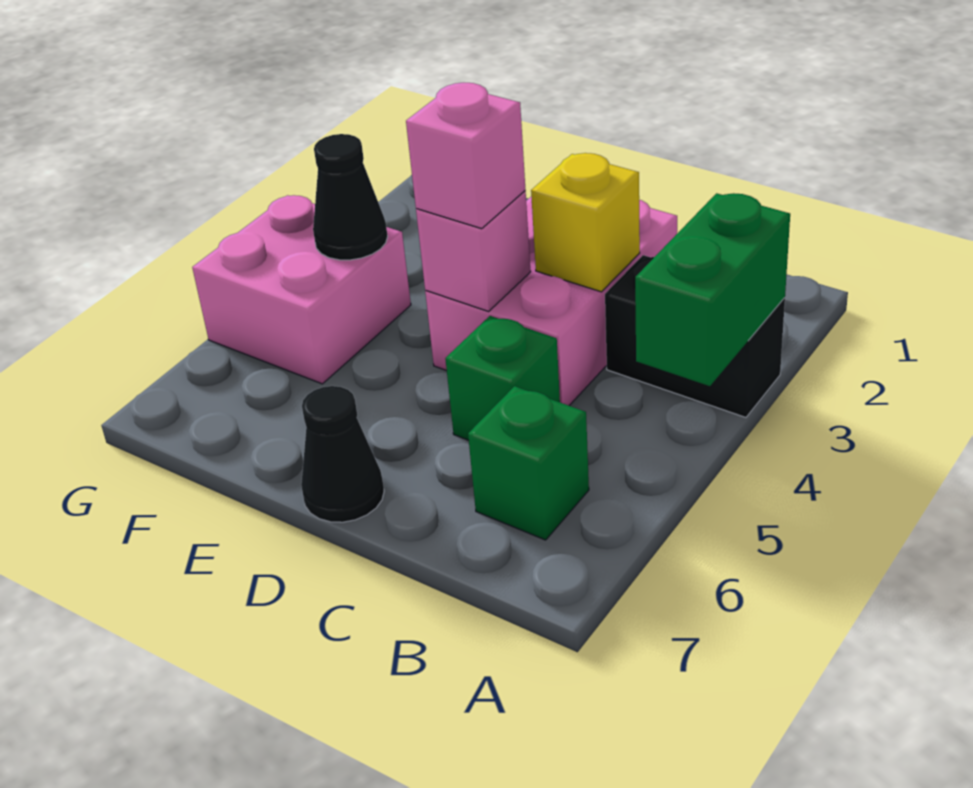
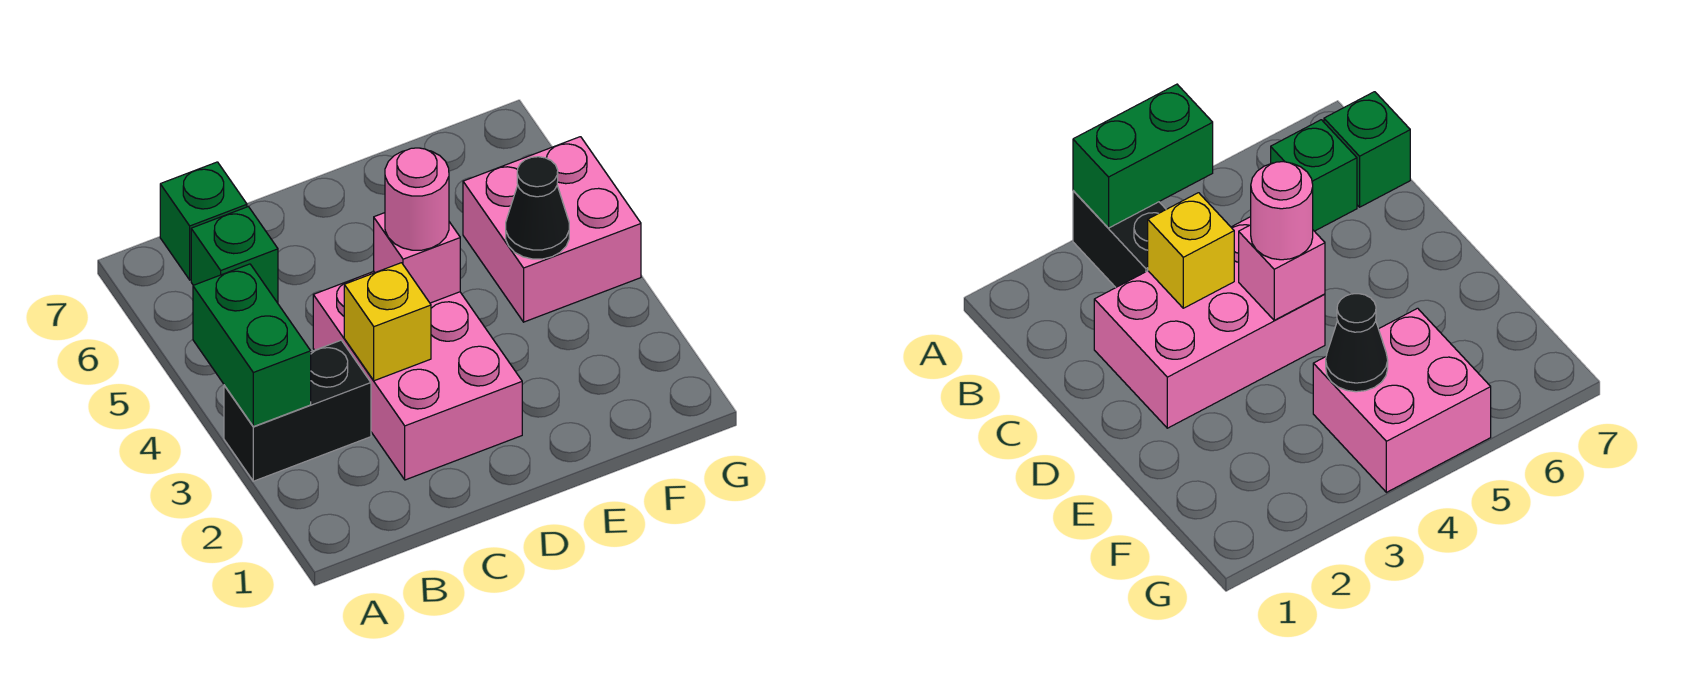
green 1x1 brick [445,316,560,440] -> green 1x1 brick moved to [160,162,247,280]
pink 1x1 brick [406,83,526,229] -> pink 1x1 round brick [385,148,449,250]
black 1x1 cone [301,386,384,522] -> none

